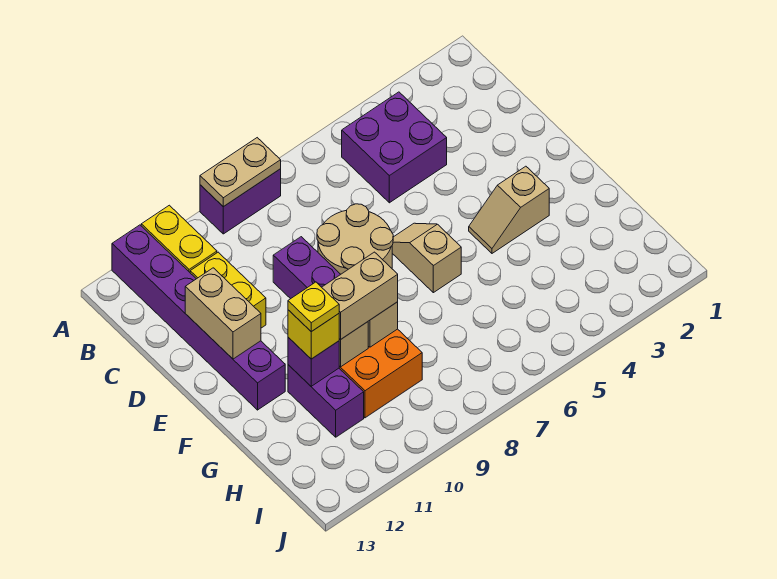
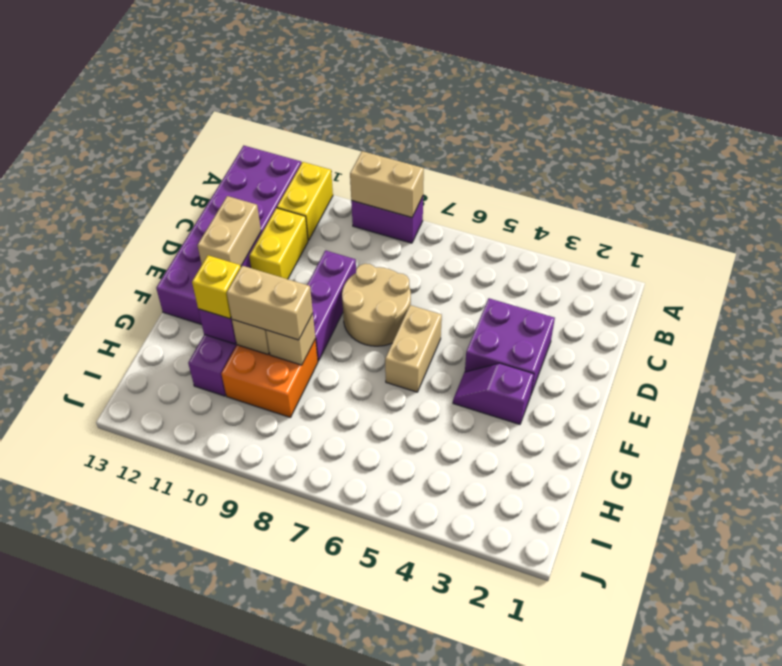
tan 1x2 plate [200,138,281,207] -> tan 1x2 brick [350,151,424,217]
purple 1x6 brick [112,225,285,410] -> purple 2x6 brick [156,146,301,324]
purple 2x2 brick [342,92,447,203] -> purple 2x2 brick moved to [465,298,555,394]
tan 1x2 slope [392,223,461,293] -> tan 1x2 brick [385,305,442,392]
tan 1x2 slope [469,166,549,253] -> purple 1x2 slope [453,363,534,424]
yellow 1x1 plate [288,282,339,332] -> none

